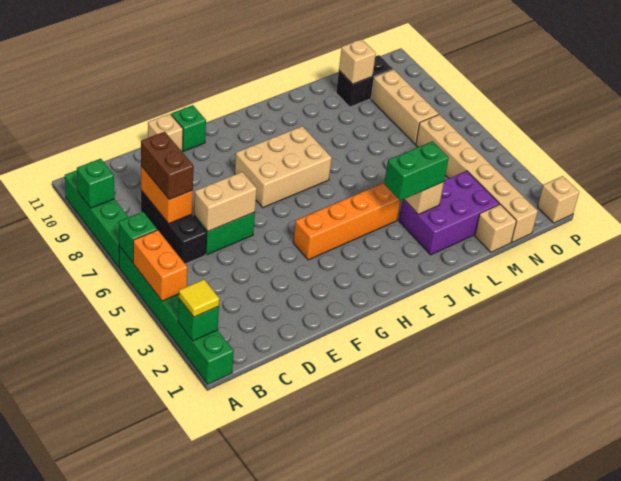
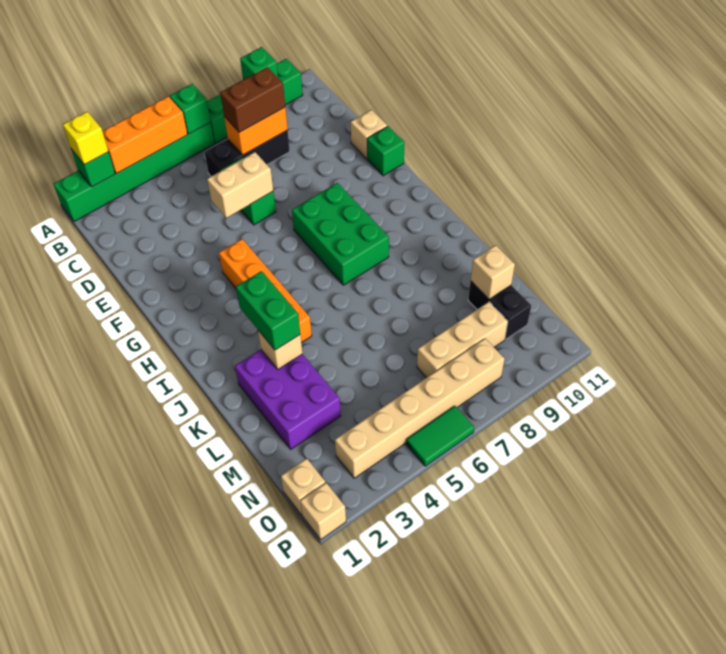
yellow 1x1 tile [179,279,219,317] -> yellow 1x1 brick [63,112,109,165]
orange 1x2 brick [133,230,187,301] -> orange 1x3 brick [103,96,187,174]
tan 1x2 brick [194,172,257,231] -> tan 1x2 brick turned to [207,152,273,218]
tan 2x3 brick [235,126,332,208] -> green 2x3 brick [292,183,389,285]
tan 1x1 brick [475,204,516,252] -> tan 1x1 brick moved to [281,458,325,515]
tan 1x6 brick [416,114,538,242] -> tan 1x6 brick moved to [335,338,505,478]
none -> green 1x2 tile [406,406,474,466]

